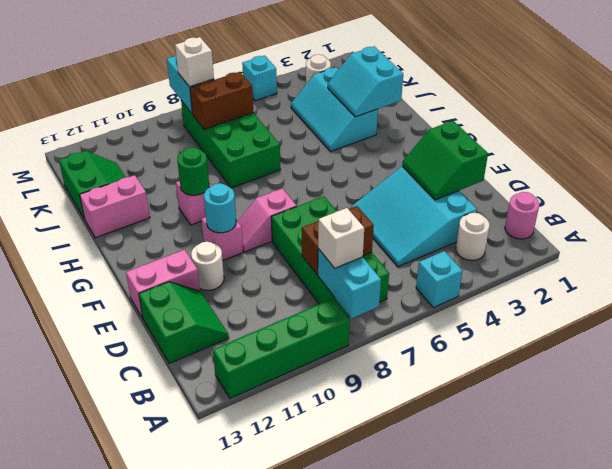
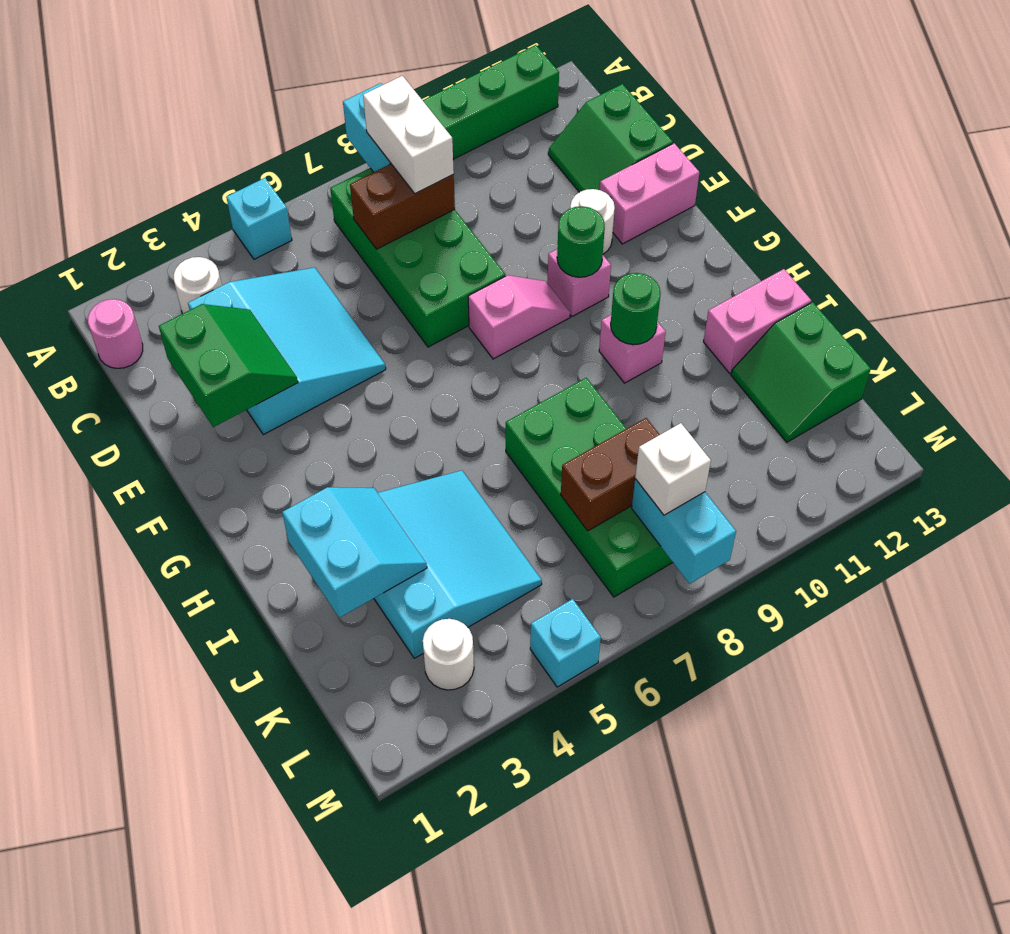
white 1x1 brick [318,208,364,268] -> white 1x2 brick [363,76,454,194]
cyan 1x1 round brick [204,183,236,233] -> green 1x1 round brick [557,206,605,277]
cyan 2x3 slope [291,67,378,152] -> cyan 3x3 slope [374,470,542,658]

